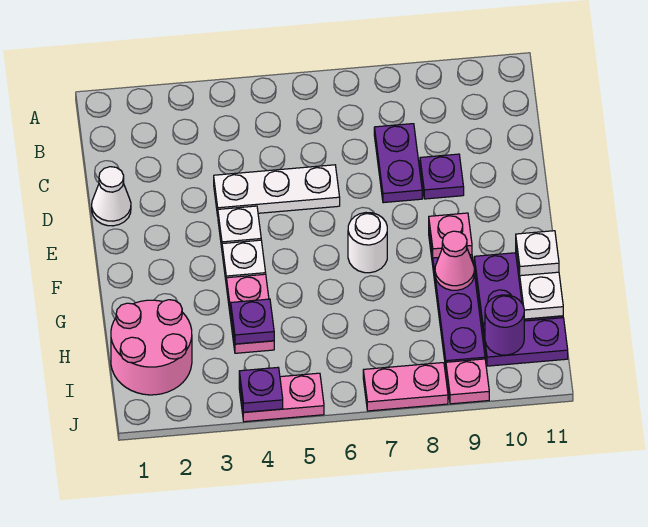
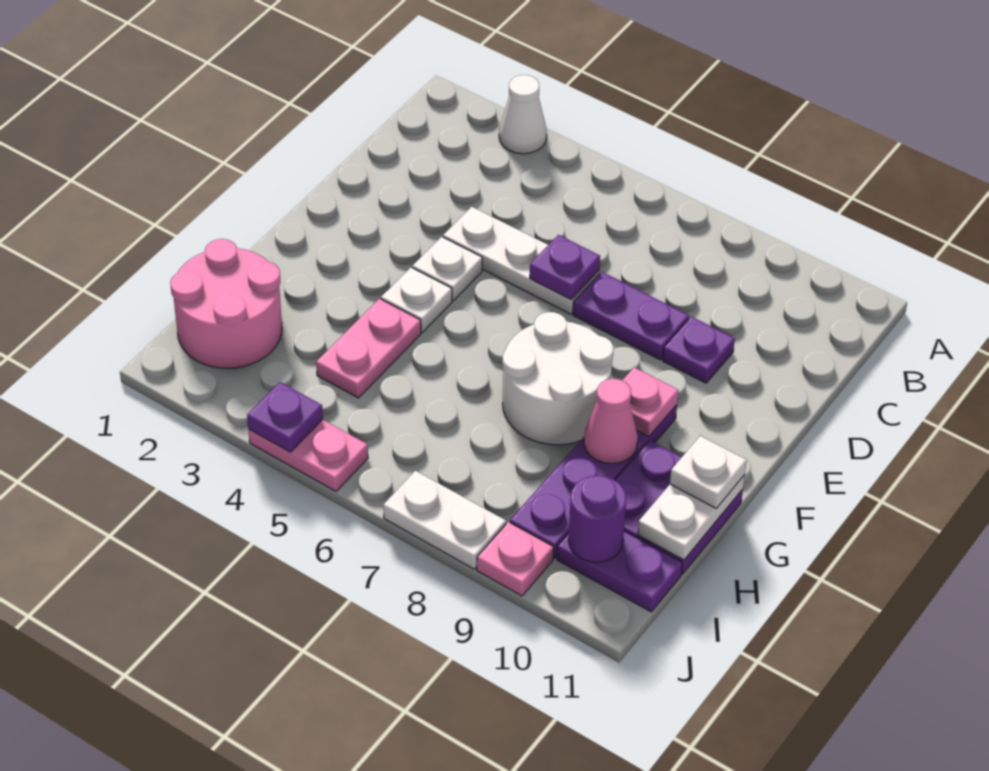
purple 1x2 plate [374,124,422,203] -> purple 1x2 plate turned to [573,272,689,360]
white 1x1 cone [92,167,131,226] -> white 1x1 cone moved to [499,75,547,154]
white 1x1 round brick [348,213,387,273] -> white 2x2 round brick [502,312,614,445]
purple 1x1 plate [231,299,274,344] -> purple 1x1 plate moved to [530,235,600,299]
pink 1x2 plate [363,363,448,411] -> white 1x2 plate [383,471,506,569]

